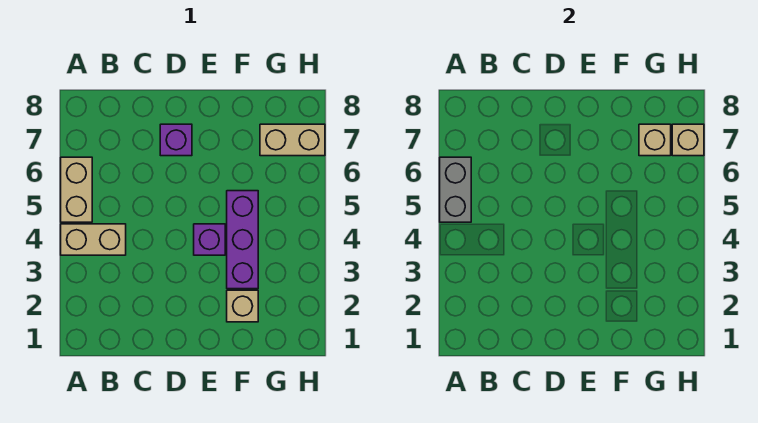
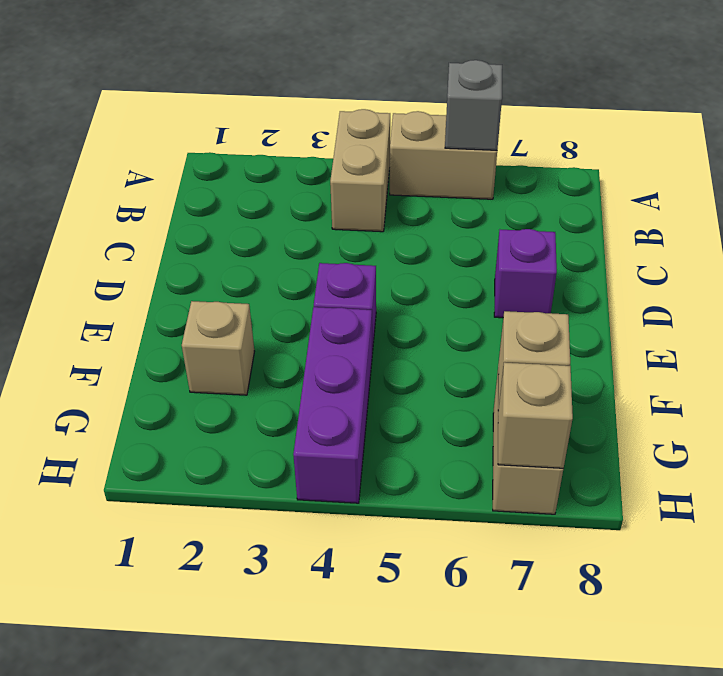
grey 1x2 brick [440,157,471,222] -> grey 1x1 brick [445,60,502,150]
purple 1x3 brick [227,191,258,289] -> purple 1x3 brick turned to [293,307,372,503]

